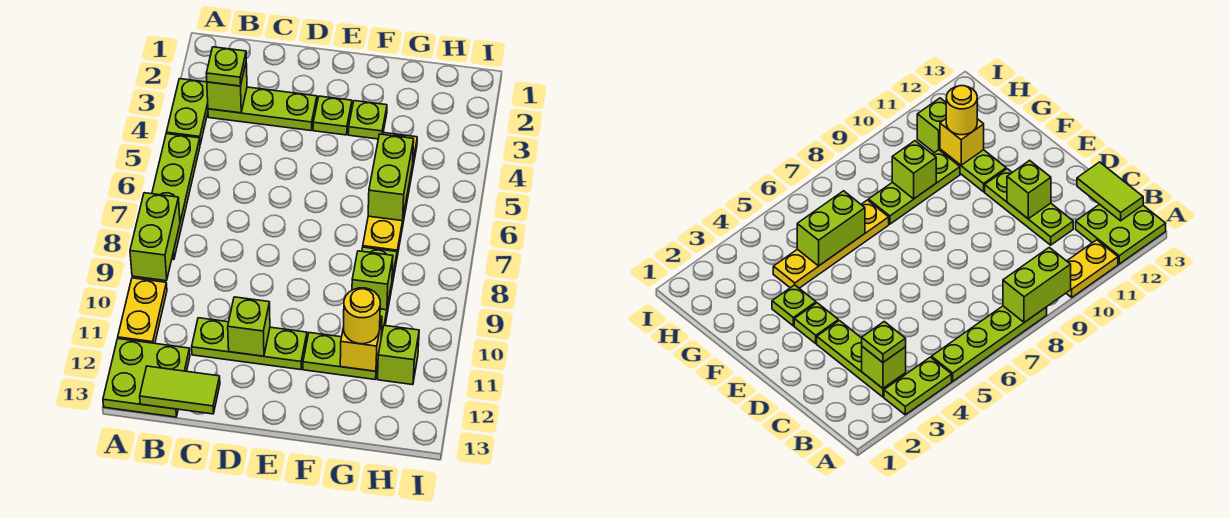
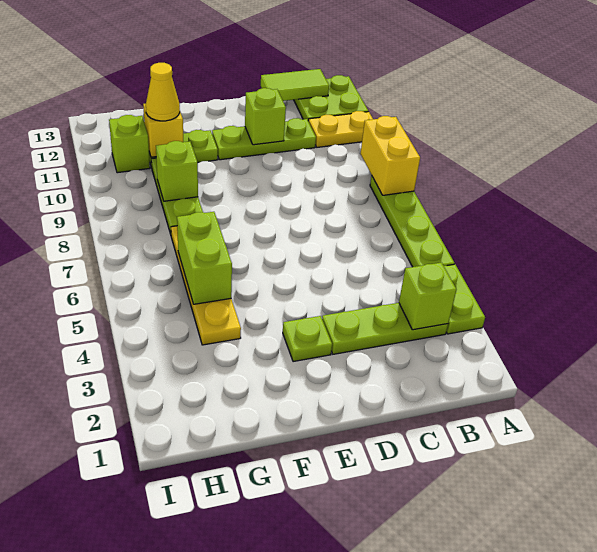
lime 1x2 brick [130,193,180,281] -> yellow 1x2 brick [360,116,420,195]
yellow 1x2 plate [118,278,167,343] -> yellow 1x2 plate turned to [308,111,373,147]
lime 1x1 plate [206,47,246,86] -> none
lime 1x1 plate [348,101,387,139] -> none
yellow 1x1 round brick [344,288,380,344] -> yellow 1x1 cone [146,63,180,121]

